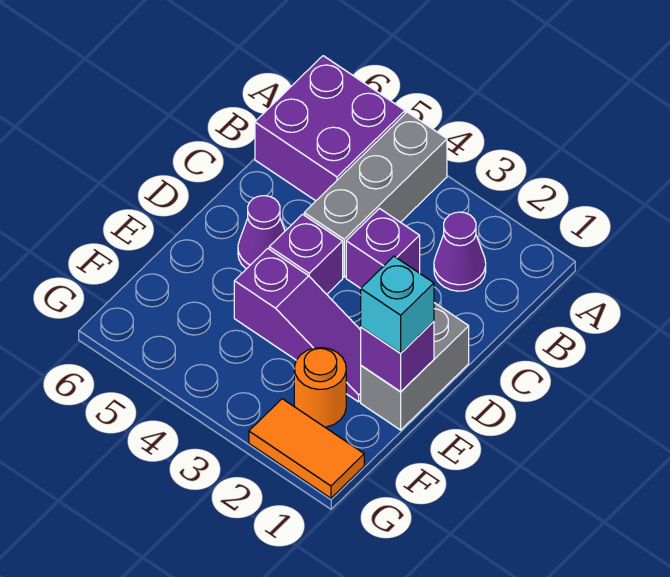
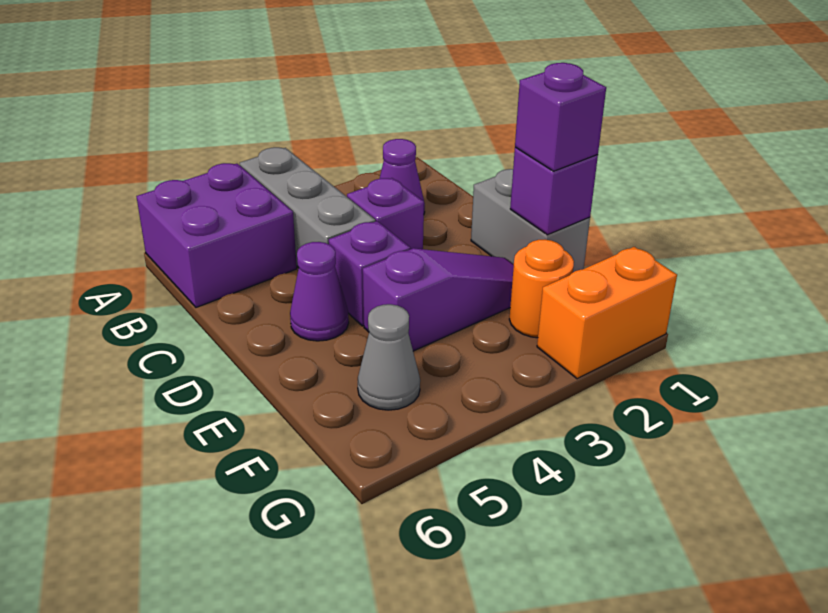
cyan 1x1 brick [361,256,434,353] -> purple 1x1 brick [515,63,606,171]
none -> grey 1x1 cone [358,304,420,410]
orange 1x2 tile [249,399,364,498] -> orange 1x2 brick [537,247,677,379]

